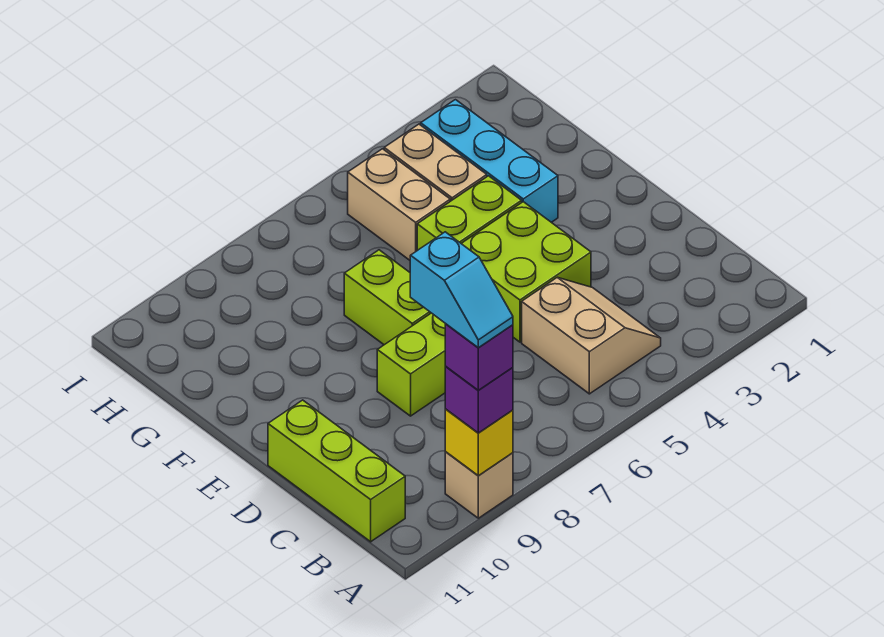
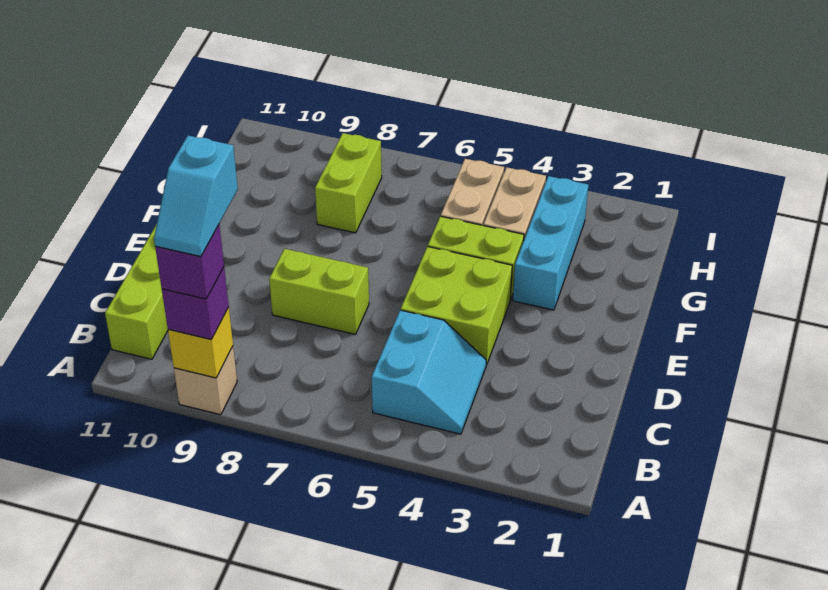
tan 2x2 slope [522,278,661,394] -> cyan 2x2 slope [372,310,486,434]
lime 1x2 brick [344,250,431,345] -> lime 1x2 brick moved to [315,133,382,233]

